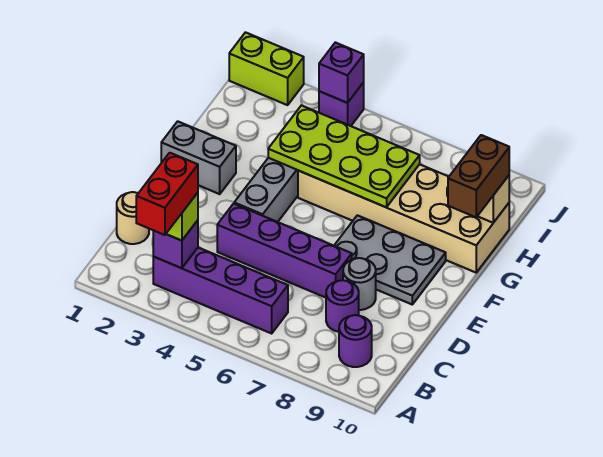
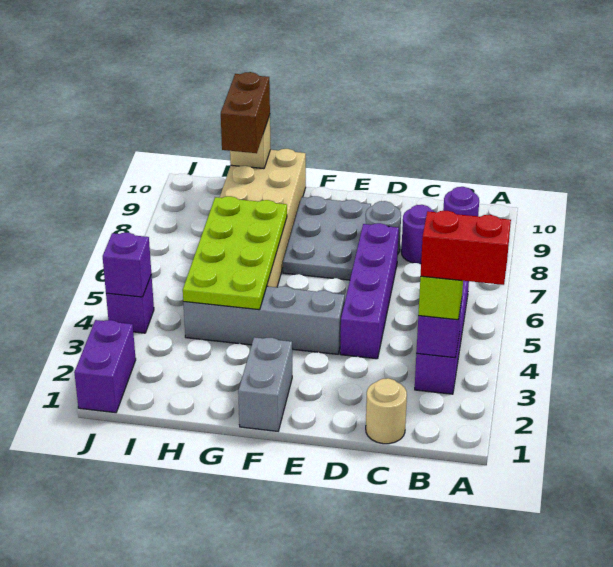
brown 1x2 brick [448,135,509,217] -> brown 1x2 brick turned to [221,72,270,153]
lime 1x2 brick [229,32,304,105] -> purple 1x2 brick [74,320,136,413]

